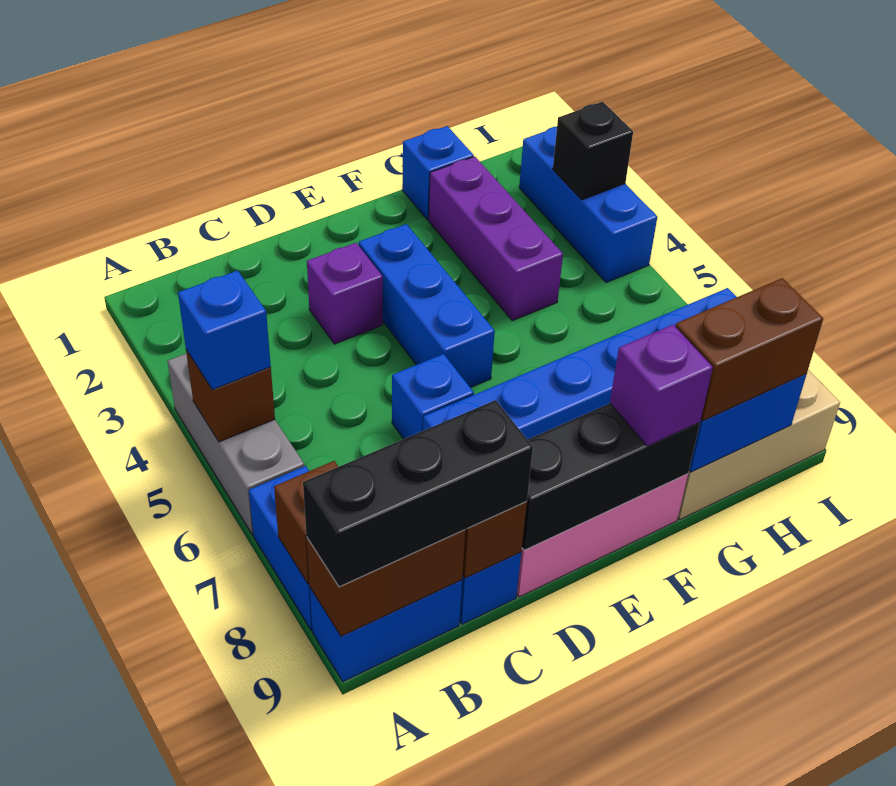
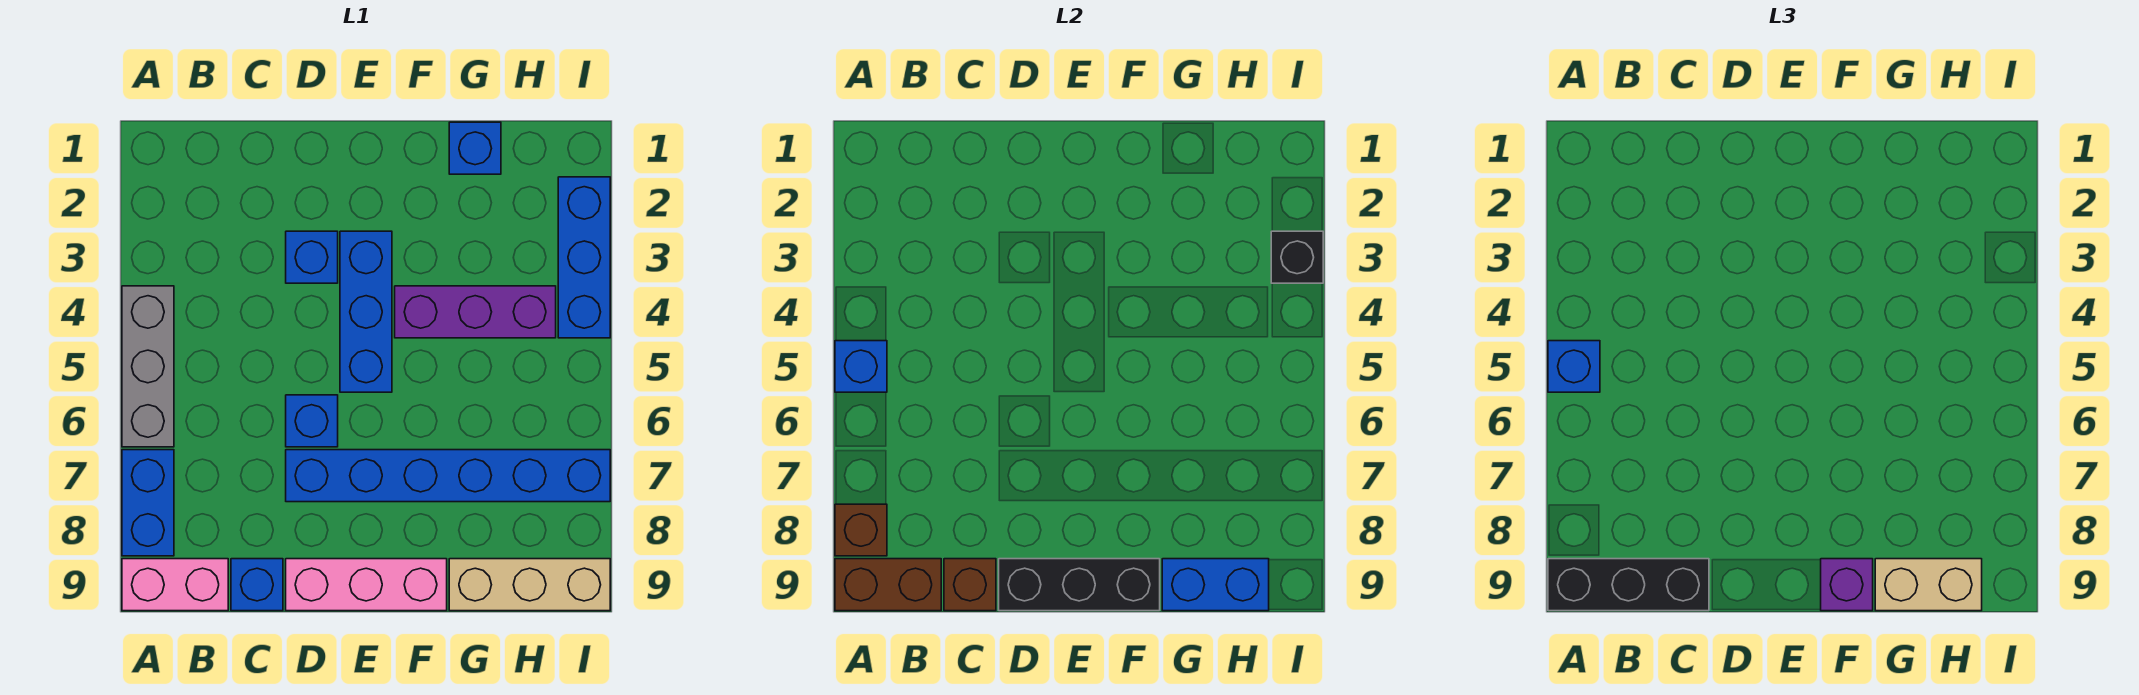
brown 1x1 brick [186,350,275,442] -> blue 1x1 brick [835,341,887,392]
blue 1x2 brick [310,580,462,682] -> pink 1x2 brick [122,559,228,611]
purple 1x1 brick [307,243,383,344] -> blue 1x1 brick [286,231,338,283]
purple 1x3 brick [429,157,563,321] -> purple 1x3 brick turned to [395,286,556,338]
brown 1x2 brick [675,278,823,421] -> tan 1x2 brick [1875,559,1982,611]

